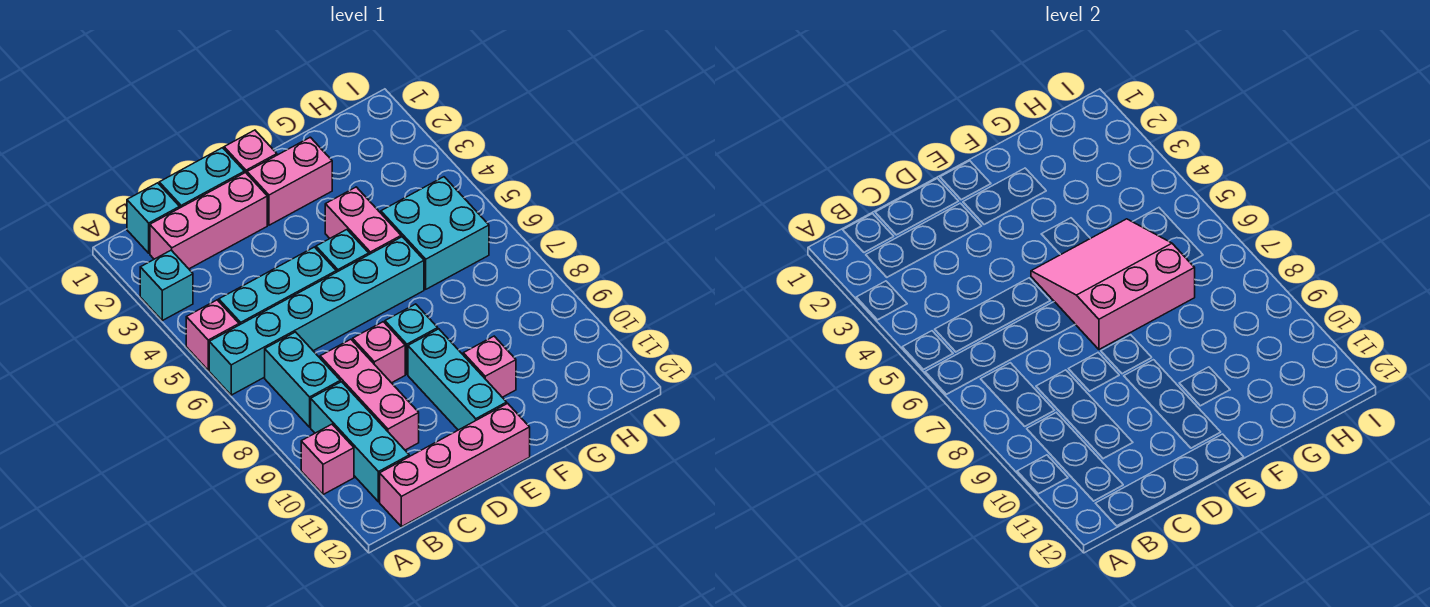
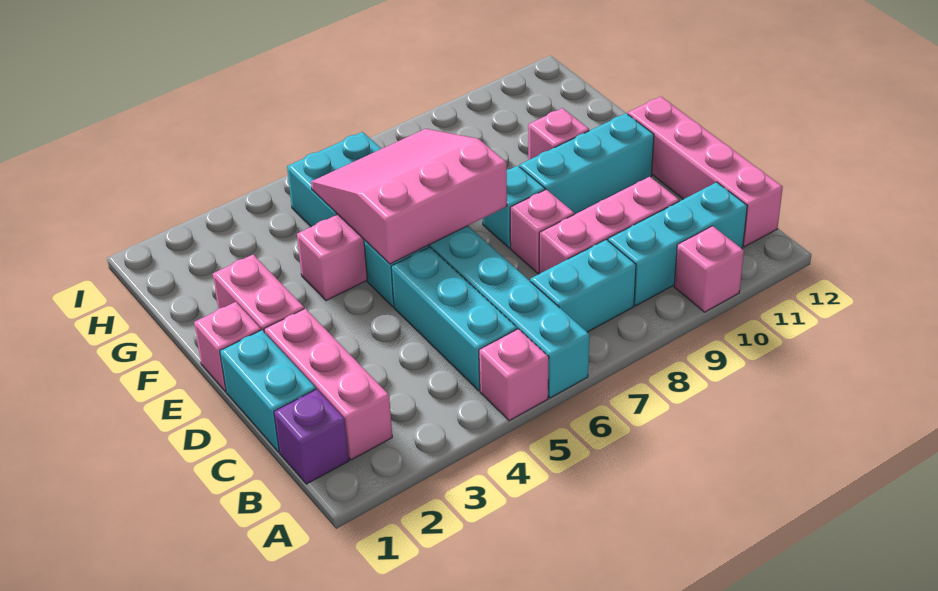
cyan 1x1 brick [140,250,193,321] -> none
cyan 1x1 brick [127,183,180,253] -> purple 1x1 brick [274,389,349,484]
pink 3x3 slope [1031,219,1195,349] -> pink 3x3 slope turned to [311,129,507,264]

